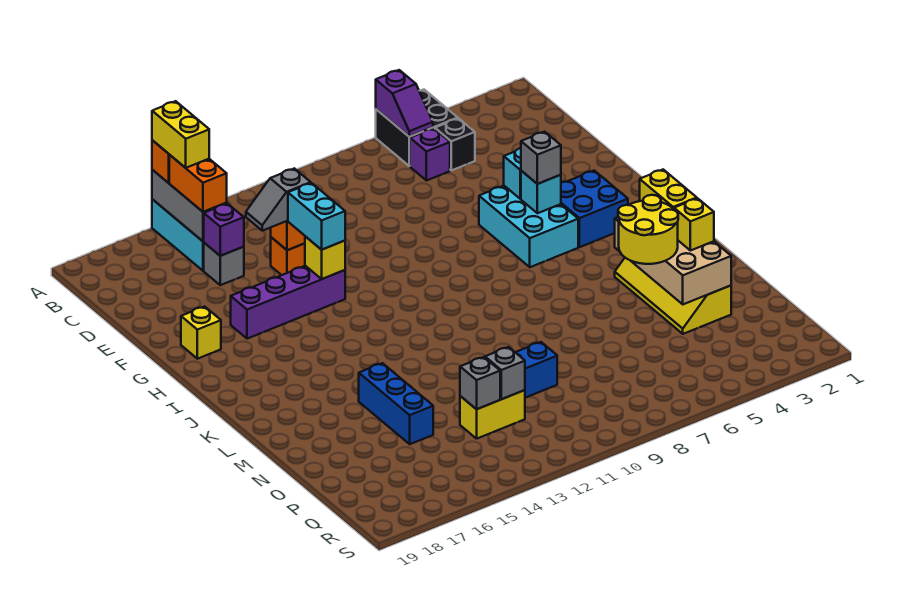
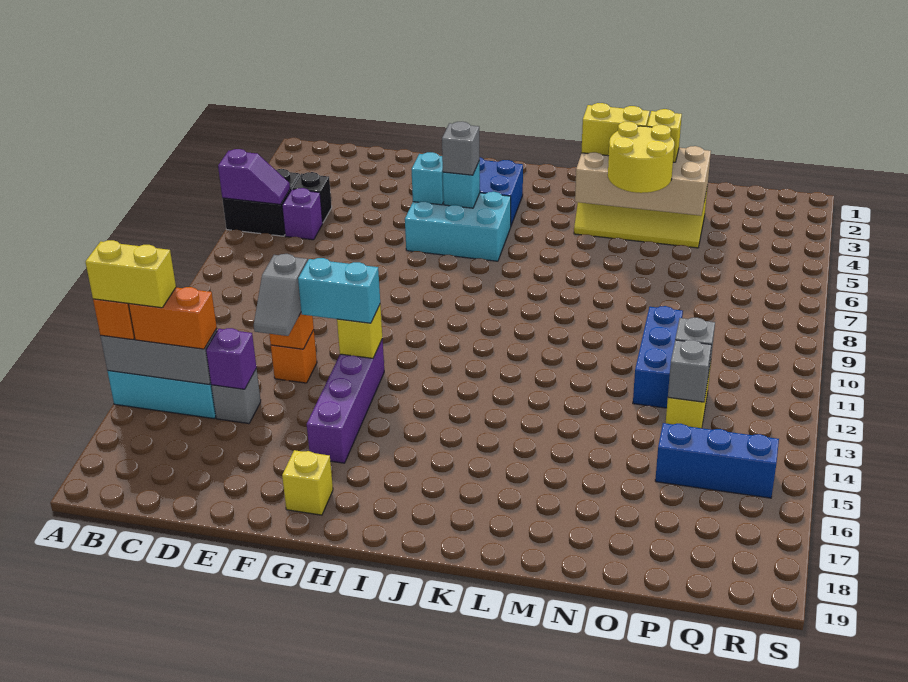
blue 1x3 brick [359,363,433,444] -> blue 1x3 brick moved to [655,423,779,498]

